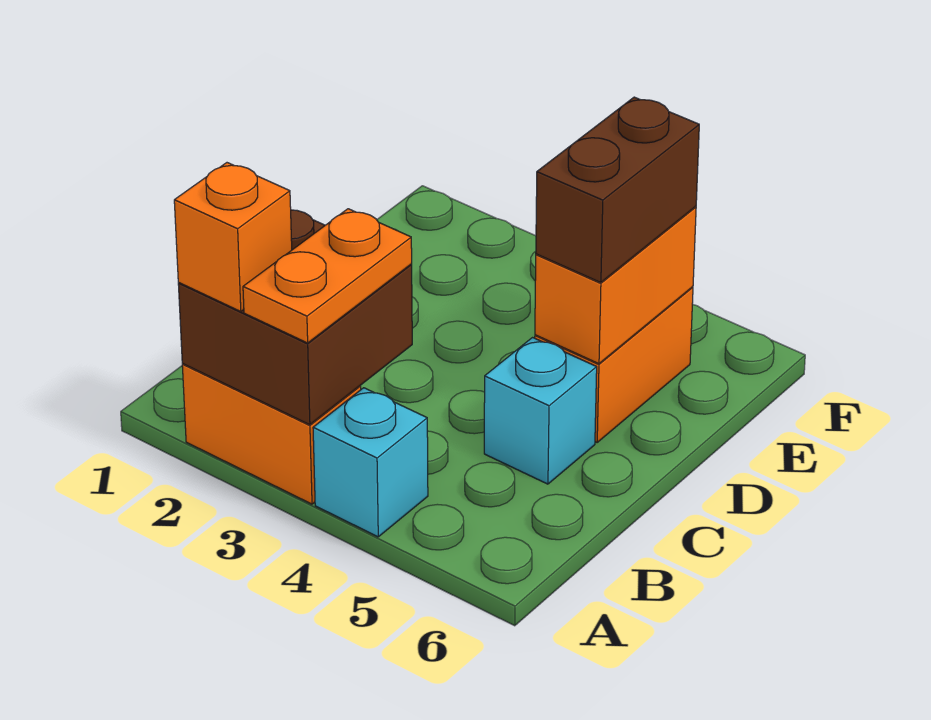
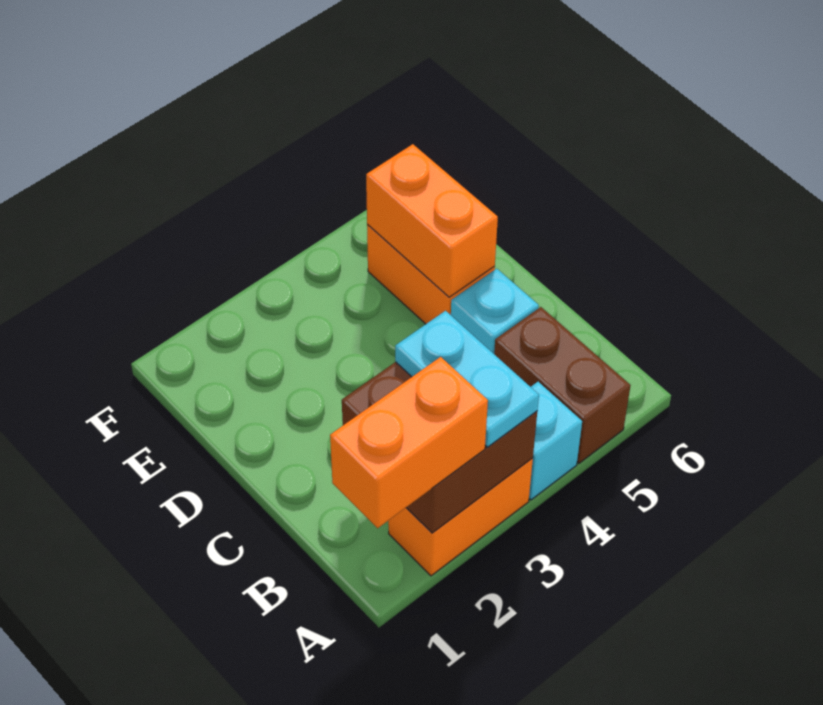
orange 1x1 brick [174,163,292,312] -> orange 1x2 brick [330,357,488,528]
orange 1x2 plate [243,209,412,343] -> cyan 1x2 plate [395,311,539,447]
brown 1x2 brick [536,97,699,283] -> brown 1x2 brick moved to [494,307,631,463]

